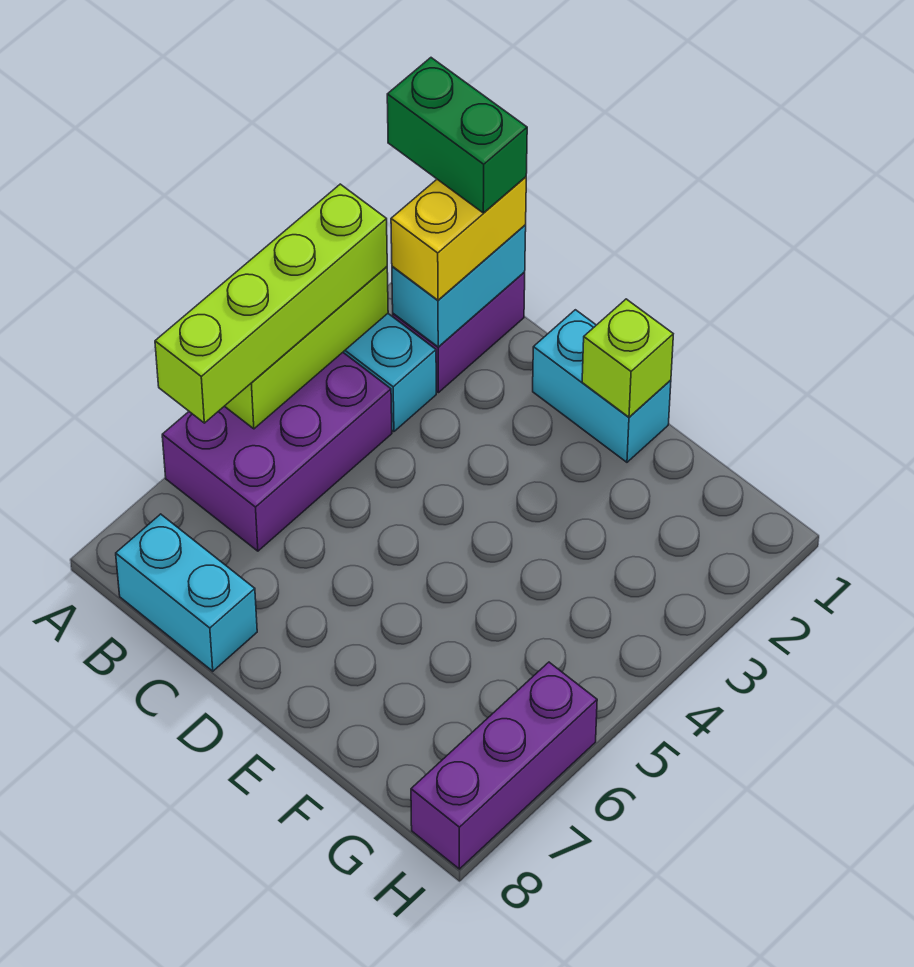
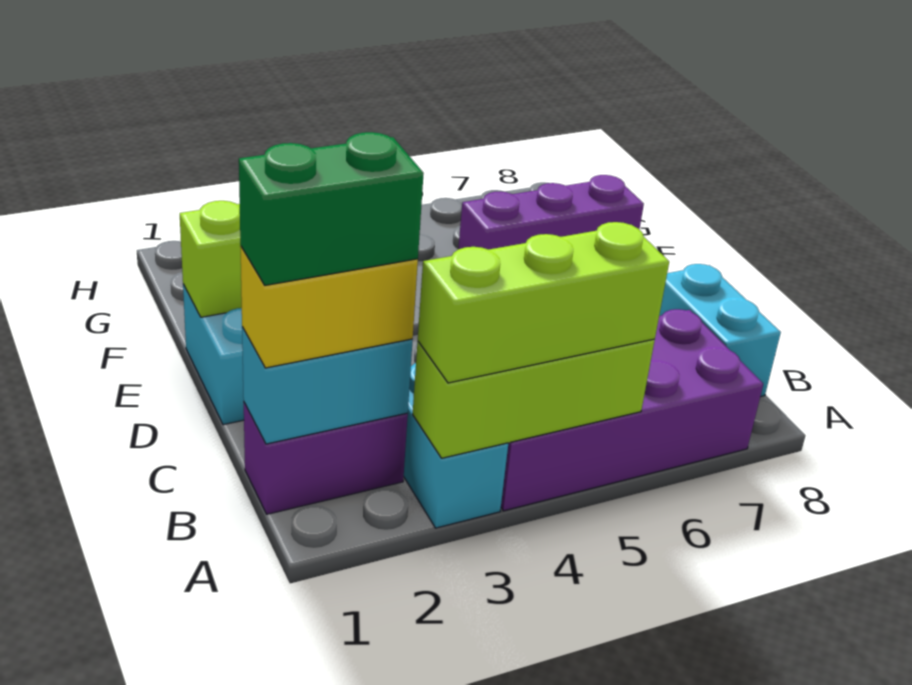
green 1x2 brick [387,58,527,213] -> green 1x2 brick turned to [239,132,424,285]
lime 1x4 brick [155,184,387,423] -> lime 1x3 brick [418,222,669,383]
purple 2x3 brick [162,353,392,551] -> purple 2x4 brick [501,309,763,511]
purple 1x3 brick [411,662,597,869] -> purple 1x3 brick moved to [458,175,644,250]

